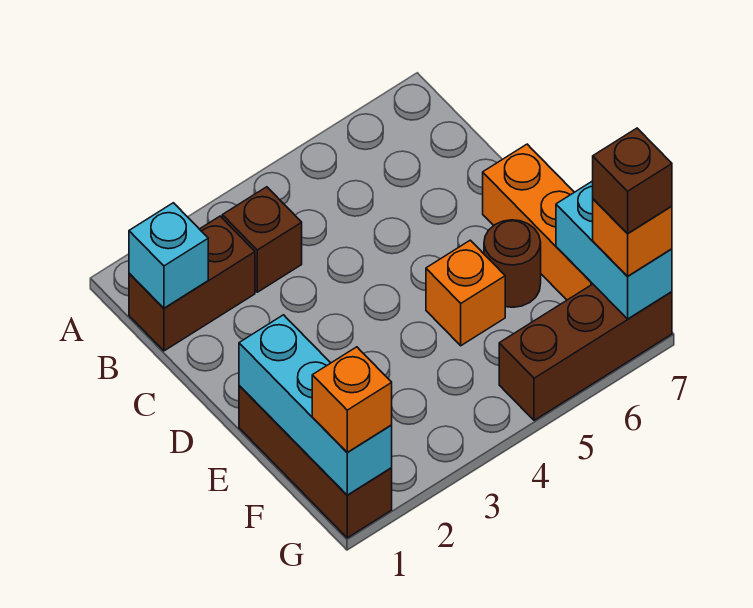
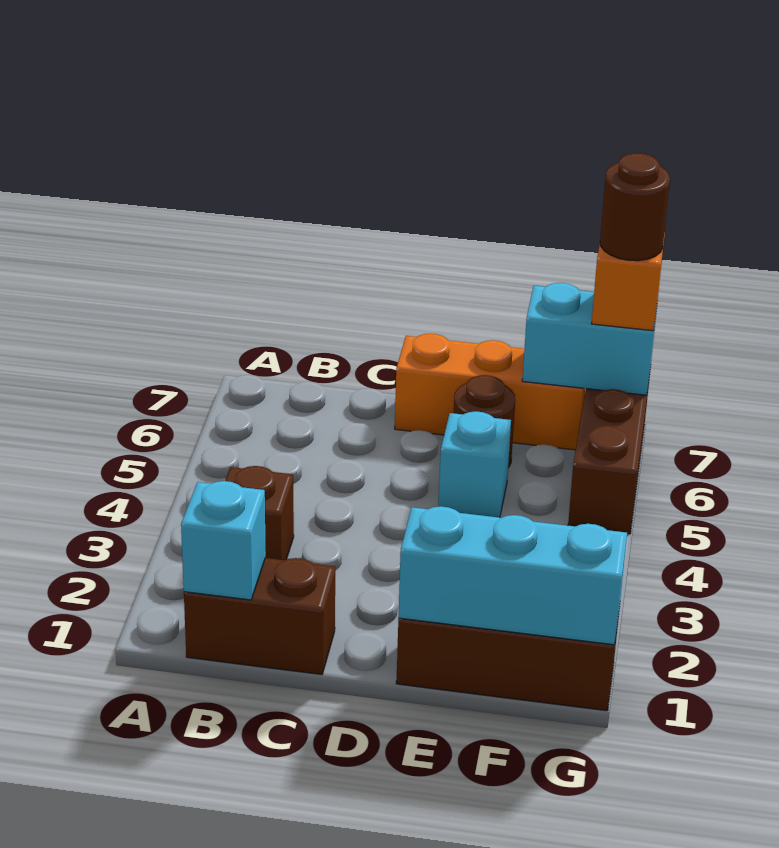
brown 1x2 brick [129,216,255,351] -> brown 1x2 brick turned to [184,558,335,674]
orange 1x1 brick [426,240,505,346] -> cyan 1x1 brick [438,411,511,517]
orange 1x1 brick [312,347,392,452] -> none
brown 1x1 brick [593,128,672,234] -> brown 1x1 round brick [600,153,670,261]

